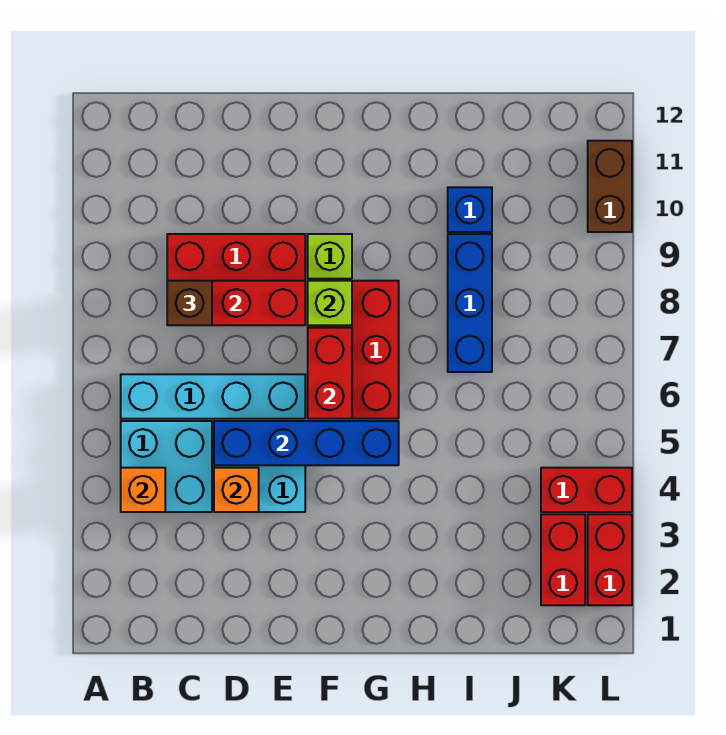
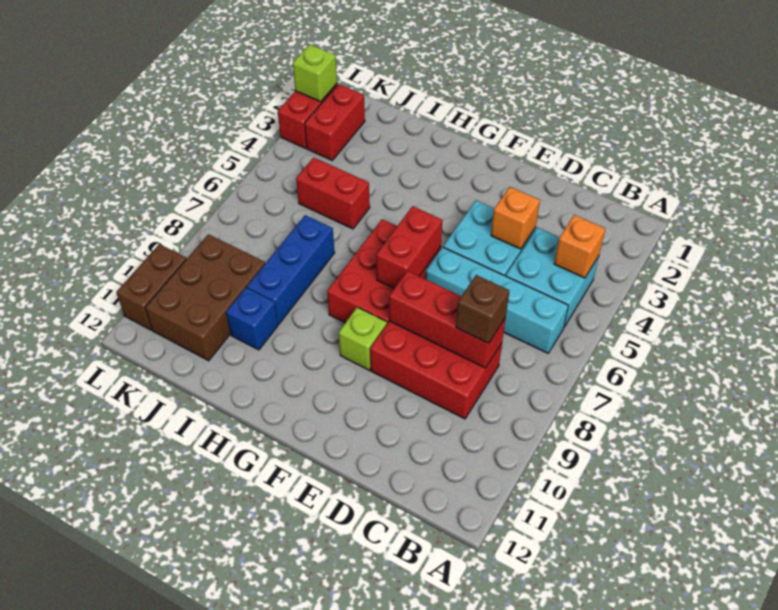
blue 1x4 brick [214,421,399,465] -> none
lime 1x1 brick [308,281,352,325] -> lime 1x1 brick moved to [293,44,337,102]
none -> brown 2x3 brick [145,234,265,361]
red 1x2 brick [541,468,632,512] -> red 1x2 brick moved to [296,157,370,229]

